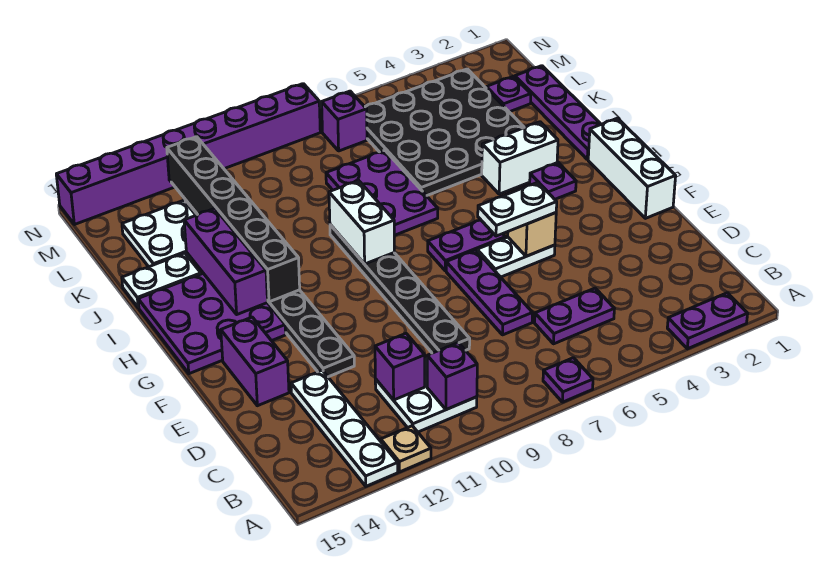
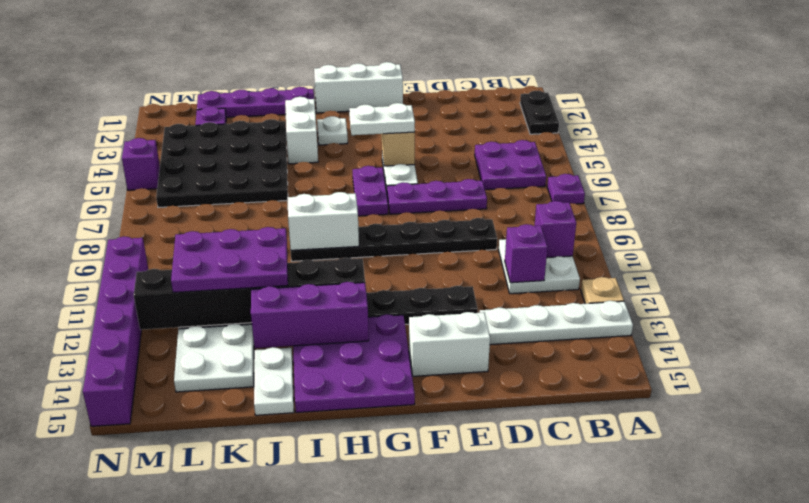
purple 1x2 plate [667,293,748,349] -> black 1x2 plate [520,91,559,134]
purple 1x2 plate [535,288,614,344] -> purple 2x2 plate [475,140,546,190]
purple 1x2 brick [221,317,289,406] -> white 1x2 brick [409,312,490,376]
white 1x2 plate [478,182,557,236] -> white 1x2 plate turned to [349,103,415,135]
purple 1x1 plate [530,162,576,199] -> white 1x1 plate [317,116,348,145]
purple 2x3 plate [326,150,438,235] -> purple 2x3 plate moved to [171,227,288,292]
purple 1x1 brick [322,91,367,151] -> purple 1x1 brick moved to [122,138,160,190]
purple 1x8 brick [56,84,320,225] -> purple 1x6 brick [83,236,148,426]

